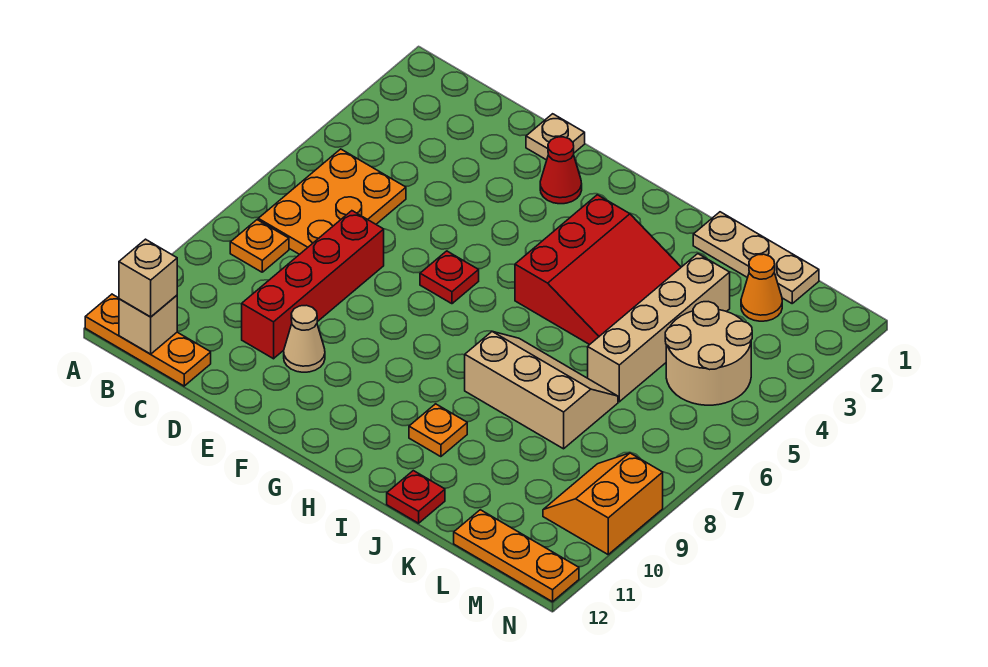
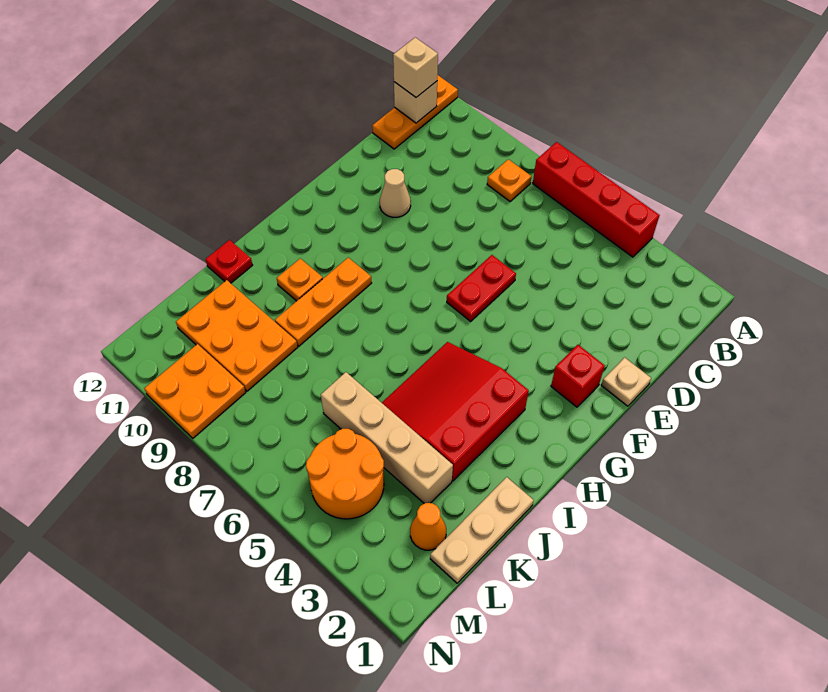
orange 2x3 plate [258,149,406,254] -> orange 2x3 plate moved to [176,280,298,391]
red 1x4 brick [242,211,384,359] -> red 1x4 brick moved to [533,142,660,257]
red 1x1 cone [540,137,582,204] -> red 1x1 brick [551,345,605,407]
red 1x1 plate [420,251,479,304] -> red 1x2 plate [447,255,516,321]
red 3x3 slope [515,195,681,345] -> red 3x3 slope turned to [382,342,529,481]
tan 2x3 slope [465,332,618,449] -> none
tan 2x2 round brick [665,302,752,405] -> orange 2x2 round brick [306,429,384,519]
orange 1x3 plate [454,510,579,602] -> orange 1x3 plate moved to [275,258,371,346]
orange 2x2 slope [543,453,663,554] -> orange 2x2 plate [144,344,246,438]

